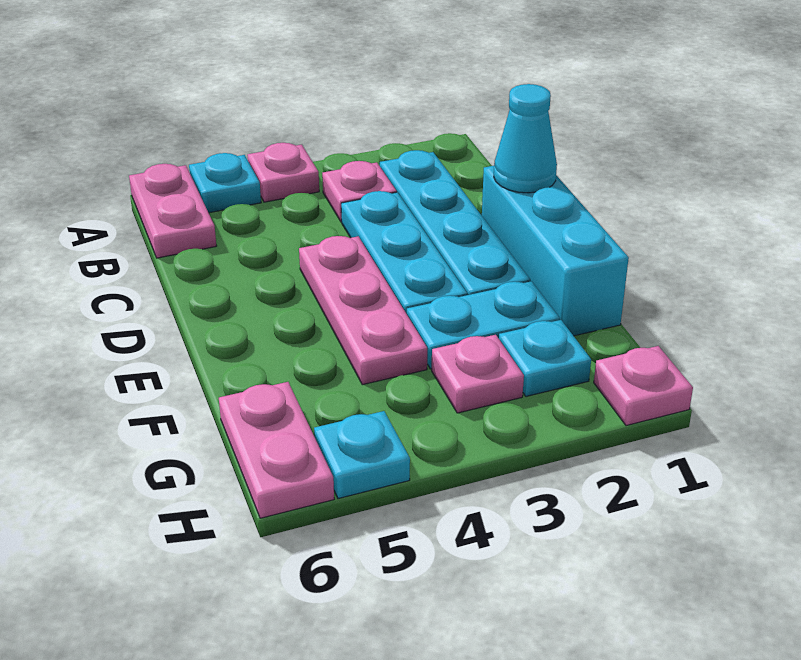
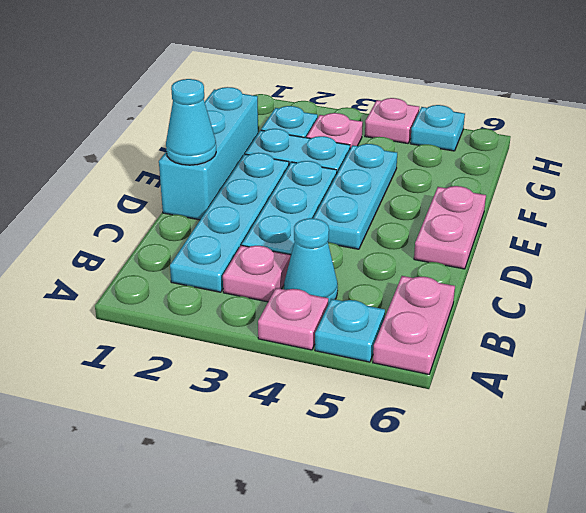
none -> cyan 1x1 cone [284,218,338,304]
pink 1x3 plate [299,236,427,385] -> cyan 1x3 plate [313,144,397,249]
pink 1x2 plate [219,382,334,518] -> pink 1x2 plate moved to [414,186,486,269]
pink 1x1 plate [594,346,693,426] -> pink 1x1 plate moved to [365,98,419,143]

